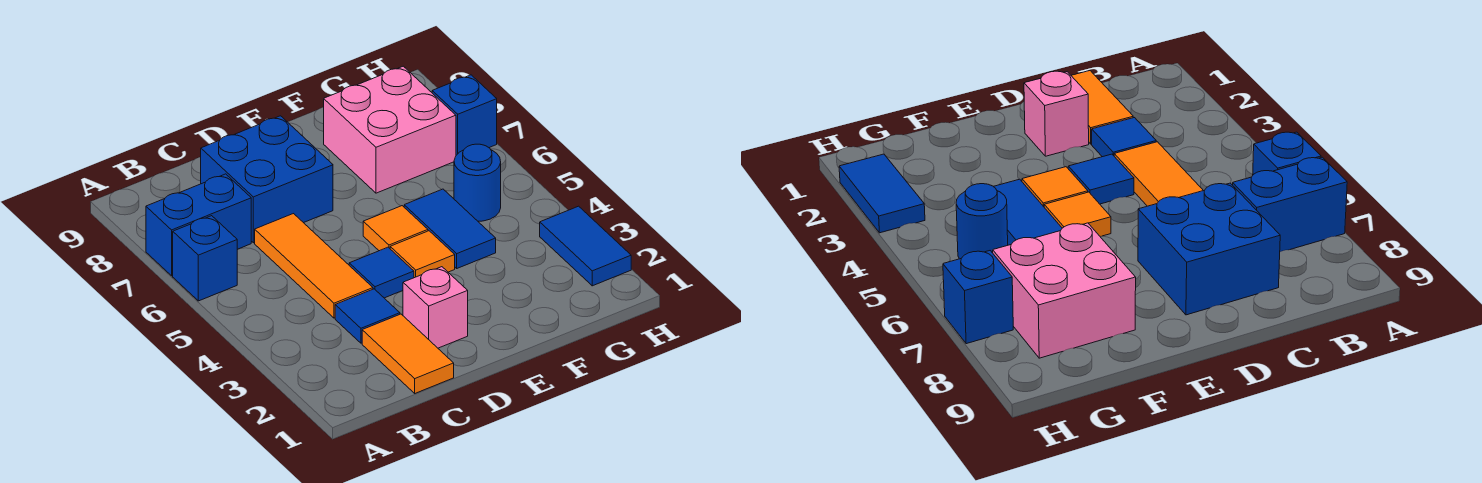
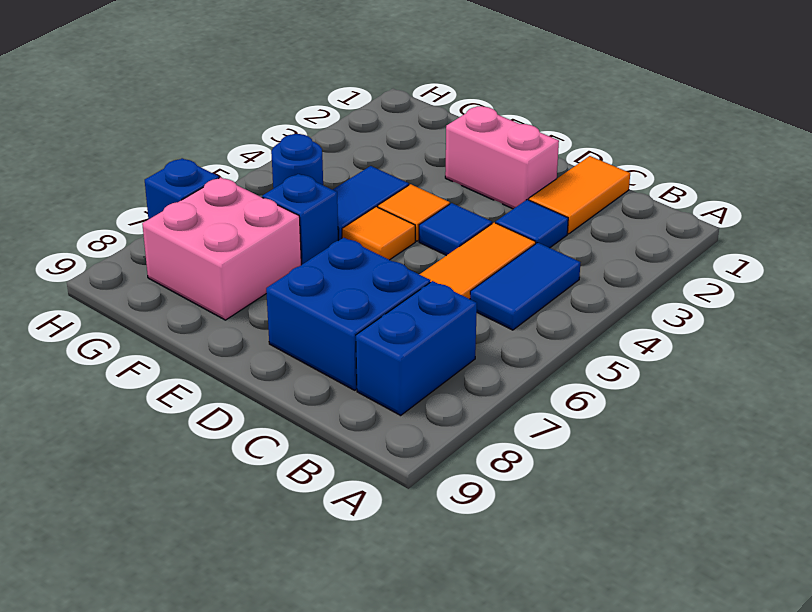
blue 1x1 brick [173,216,238,301] -> blue 1x1 brick moved to [262,174,338,265]
blue 1x2 brick [146,174,251,276] -> blue 1x2 brick turned to [356,281,477,415]
pink 1x1 brick [403,267,468,348] -> pink 1x2 brick [445,106,559,209]
blue 1x2 tile [540,206,631,286] -> blue 1x2 tile moved to [470,243,581,330]

